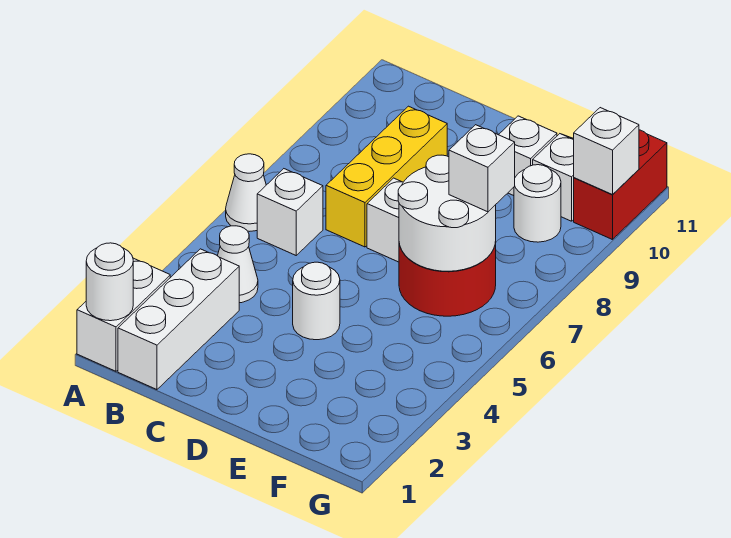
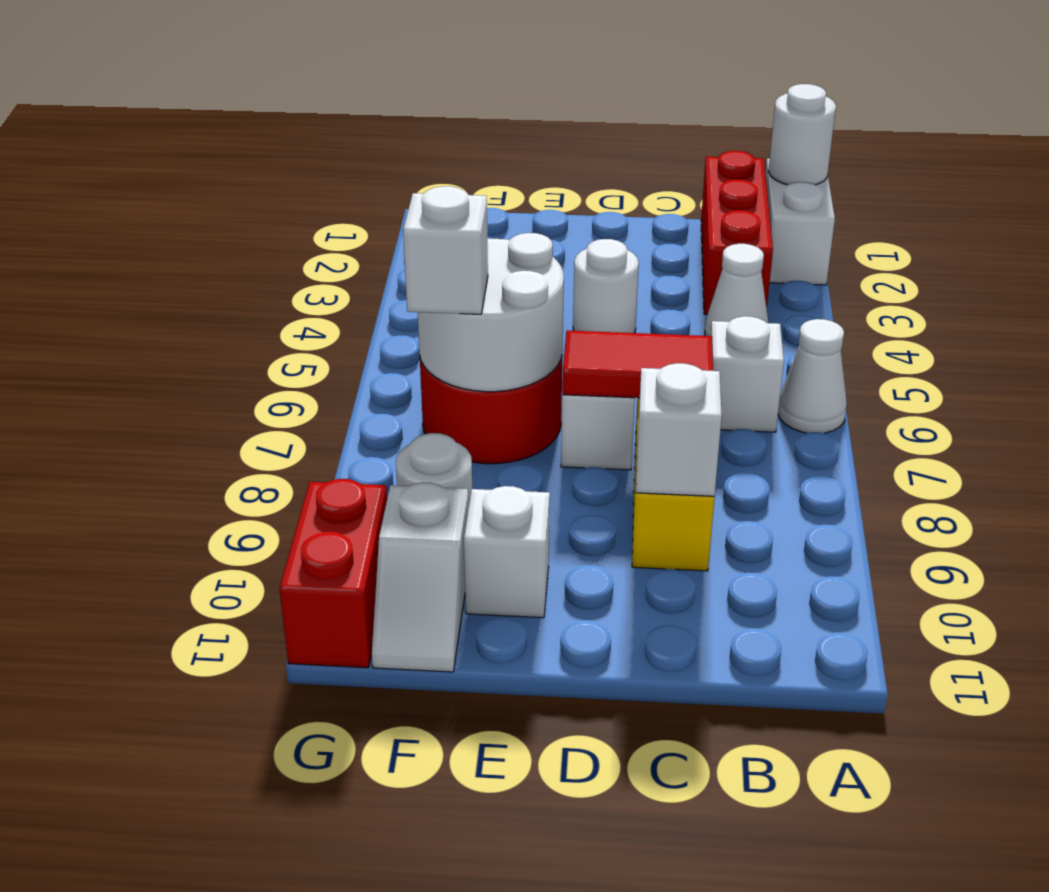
white 1x3 brick [118,249,239,390] -> red 1x3 brick [701,151,773,314]
none -> red 1x2 tile [562,331,713,398]
white 1x1 brick [574,108,639,195] -> white 1x1 brick moved to [636,363,722,496]

